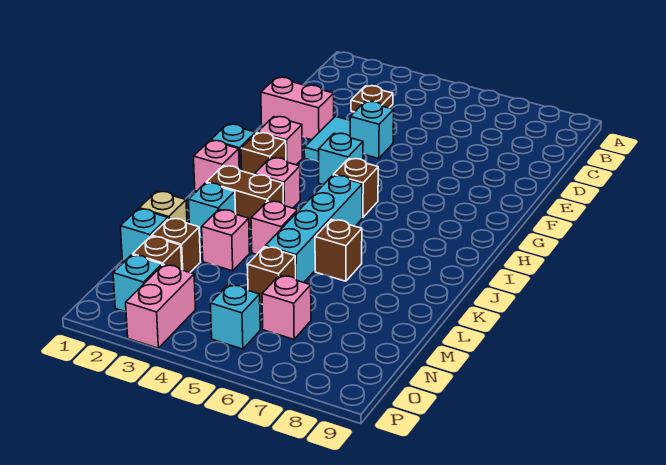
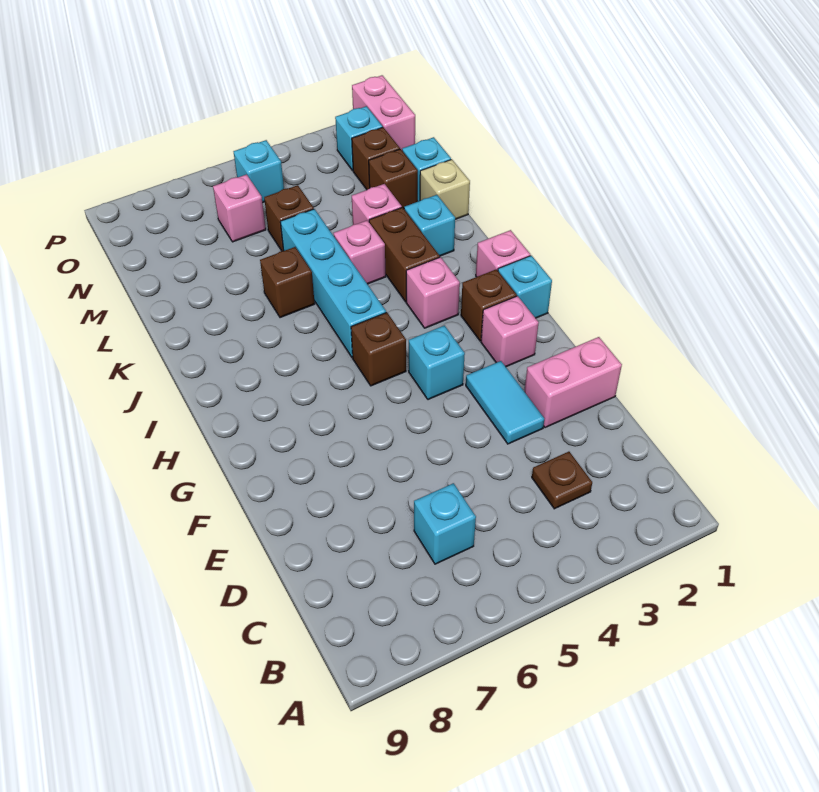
cyan 1x1 brick [350,101,394,158] -> cyan 1x1 brick moved to [414,483,476,564]
brown 1x2 brick [206,166,284,229] -> brown 1x2 brick turned to [369,207,440,302]
pink 1x2 brick [126,265,196,348] -> pink 1x2 brick moved to [352,75,415,150]

